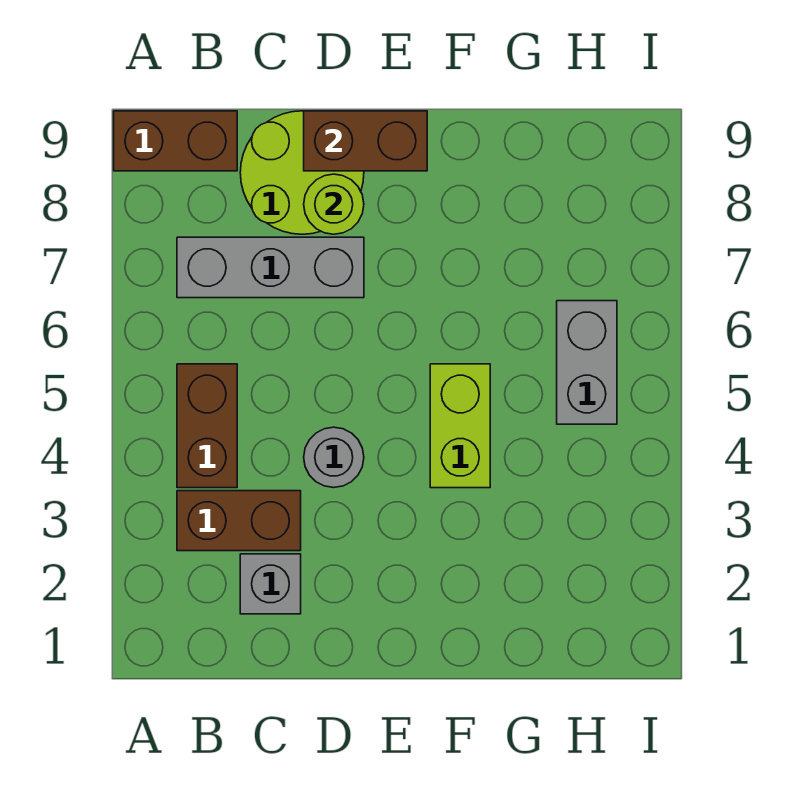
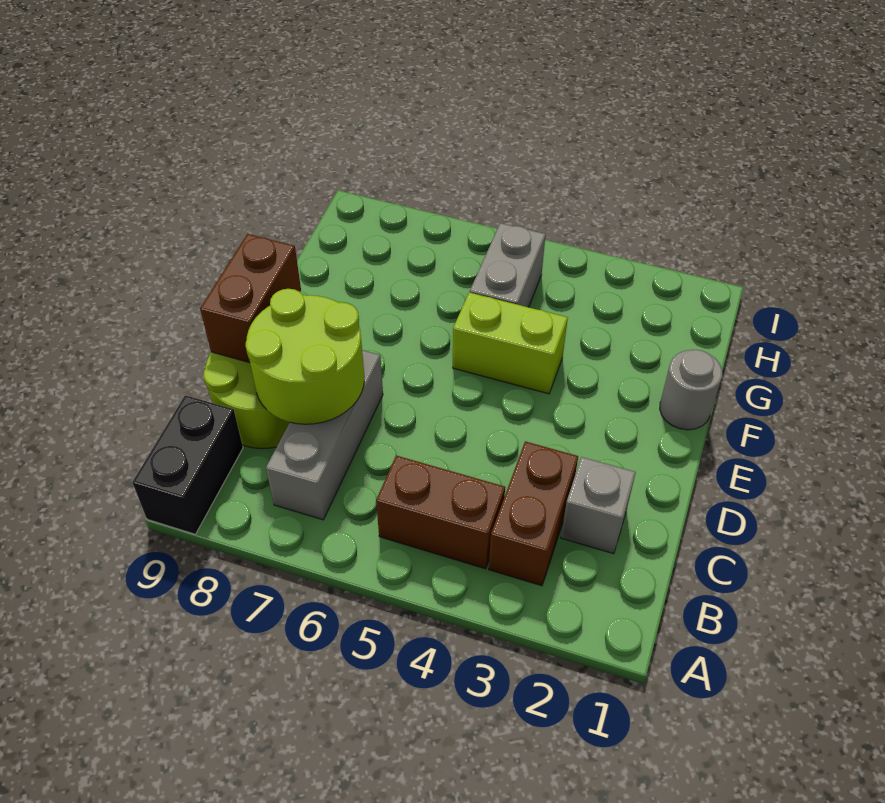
brown 1x2 brick [114,111,237,171] -> black 1x2 brick [132,395,243,534]
grey 1x1 round brick [304,427,364,488] -> grey 1x1 round brick moved to [660,350,722,430]
lime 1x1 round brick [304,174,364,234] -> lime 2x2 round brick [245,289,364,424]
grey 1x2 brick [557,301,617,424] -> grey 1x2 brick turned to [470,223,546,307]

